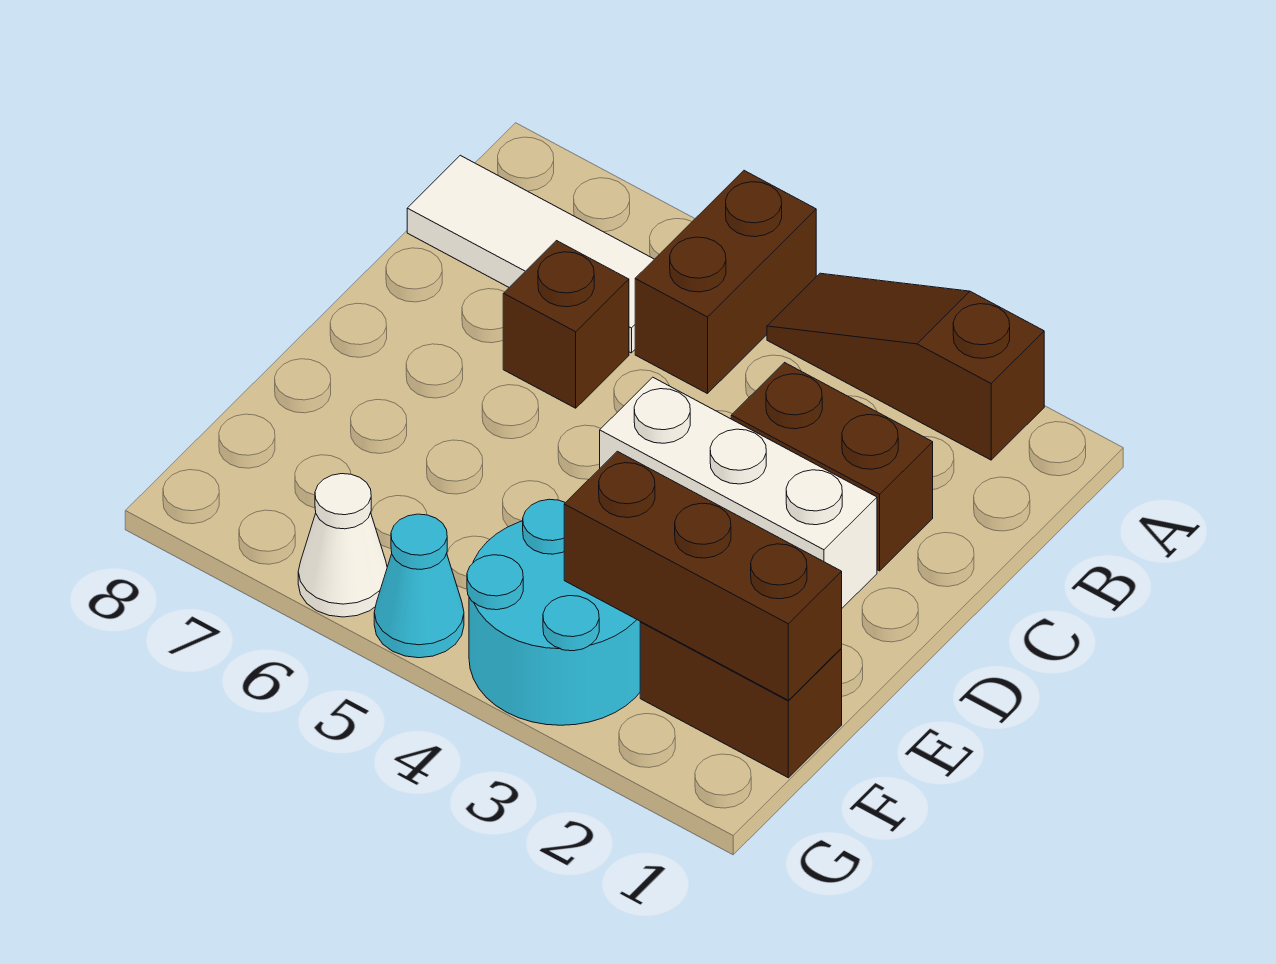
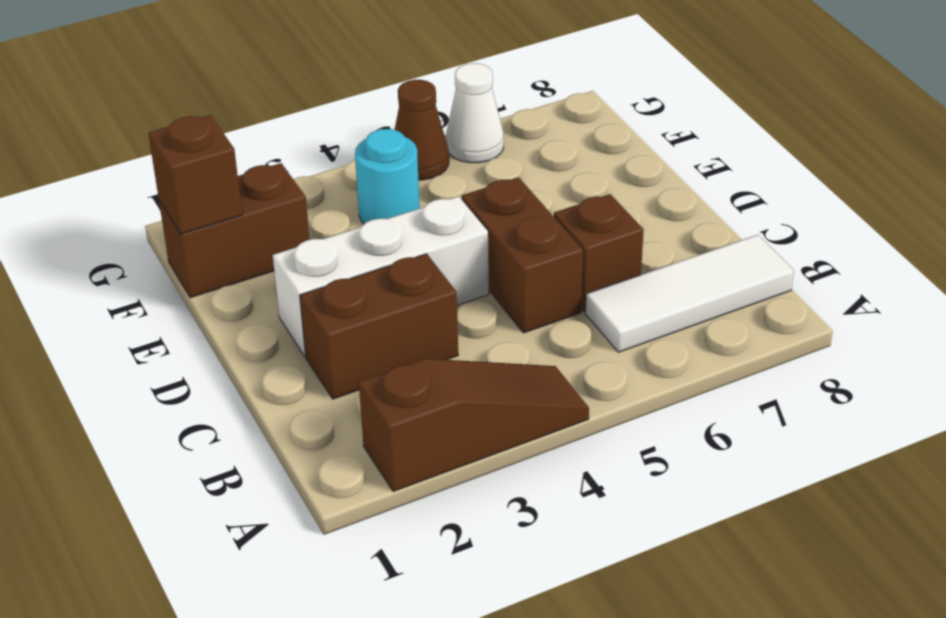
brown 1x2 brick [635,171,816,394] -> brown 1x2 brick moved to [462,177,583,333]
brown 1x3 brick [564,451,842,700] -> brown 1x1 brick [148,115,242,234]
cyan 2x2 round brick [467,499,640,725] -> cyan 1x1 round brick [355,129,420,224]
cyan 1x1 cone [374,514,464,658] -> brown 1x1 cone [395,80,449,180]

